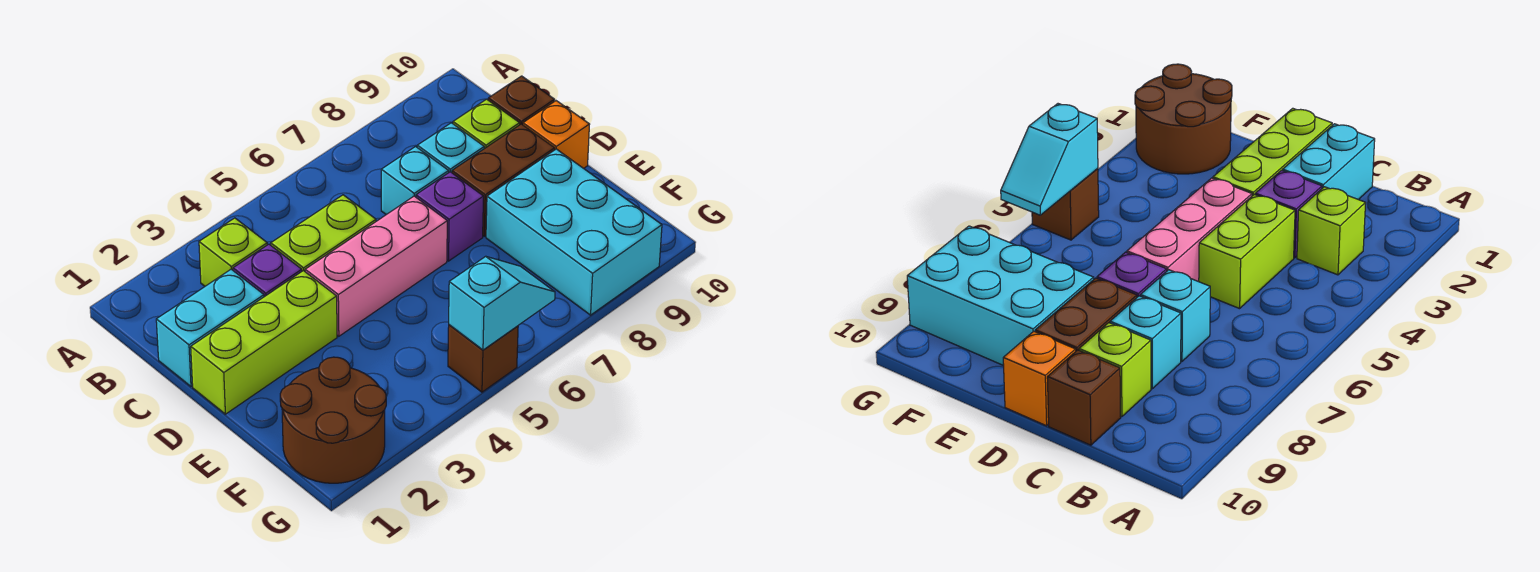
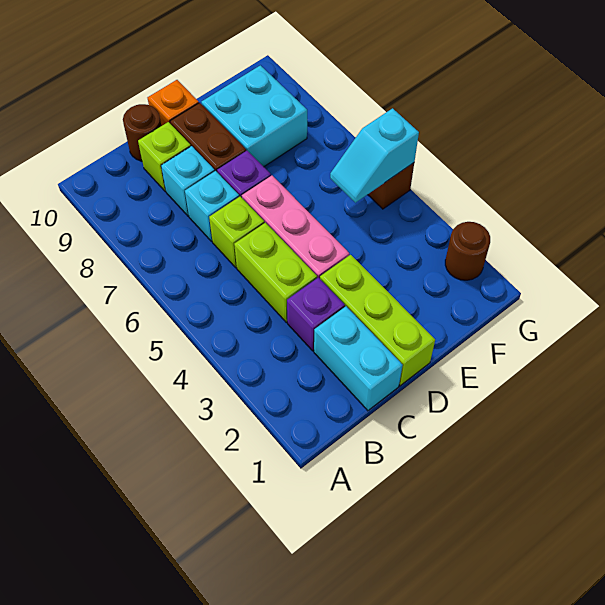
lime 1x1 brick [199,218,267,286] -> lime 1x1 brick moved to [209,197,264,268]
brown 1x1 brick [488,76,555,125] -> brown 1x1 round brick [123,104,161,161]
cyan 2x3 brick [486,149,662,315] -> cyan 2x2 brick [201,65,307,167]
brown 2x2 round brick [280,357,386,483] -> brown 1x1 round brick [445,222,490,280]
cyan 1x2 slope [449,256,555,350] -> cyan 1x2 slope turned to [330,108,419,203]

